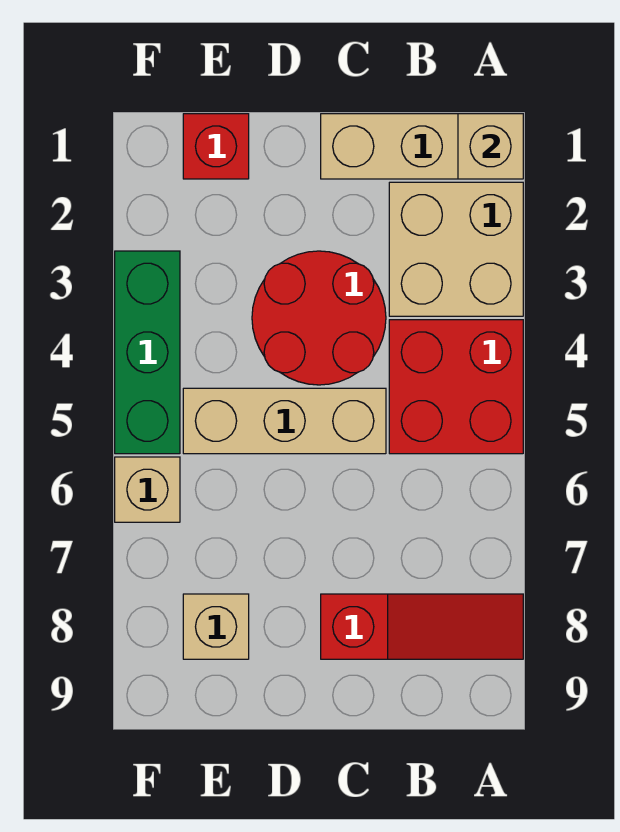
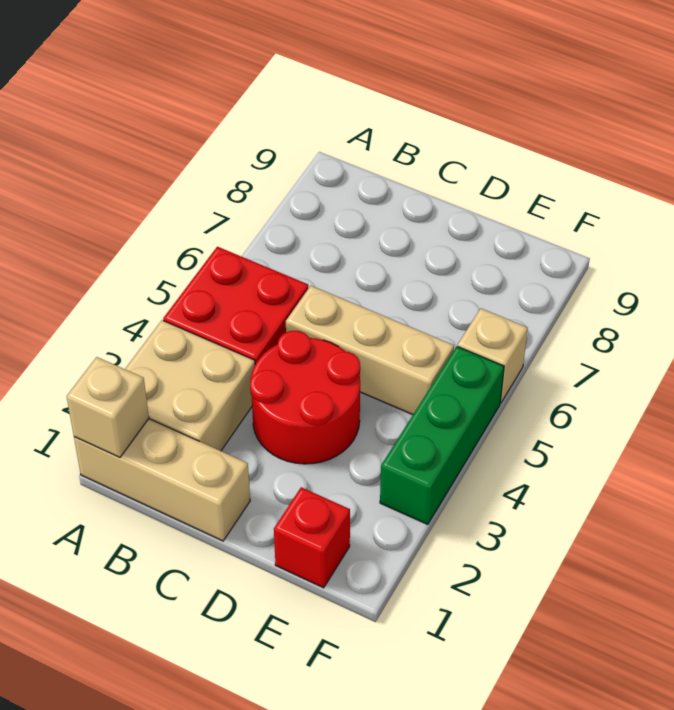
red 1x3 slope [321,594,523,659] -> none
tan 1x1 brick [183,594,249,659] -> none

